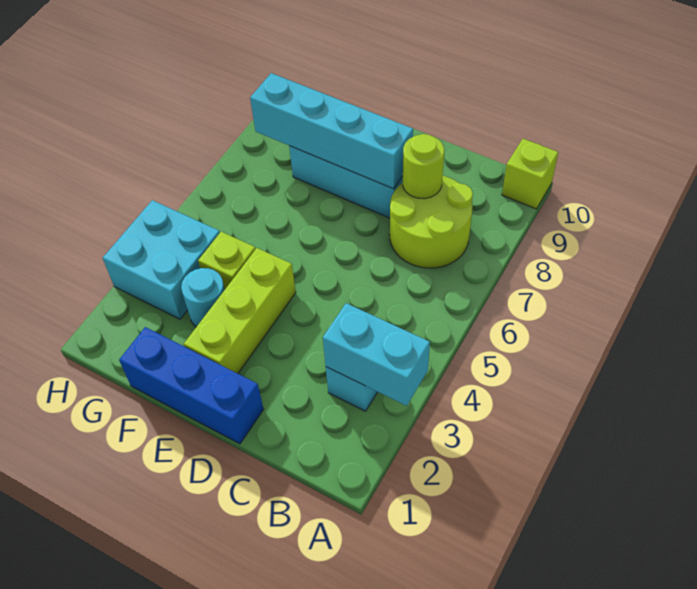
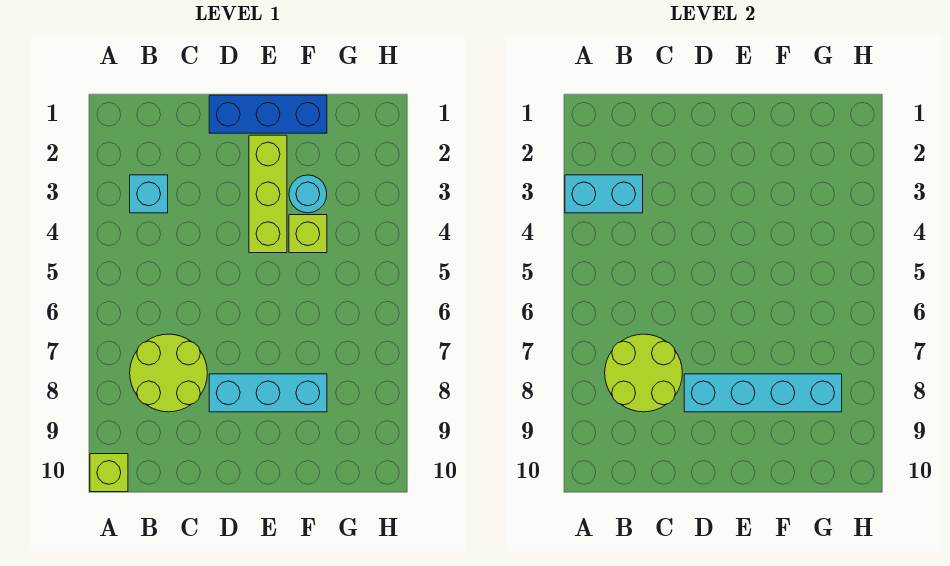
lime 1x1 round brick [403,134,444,199] -> lime 2x2 round brick [605,334,682,412]
cyan 2x2 brick [103,200,220,319] -> none

